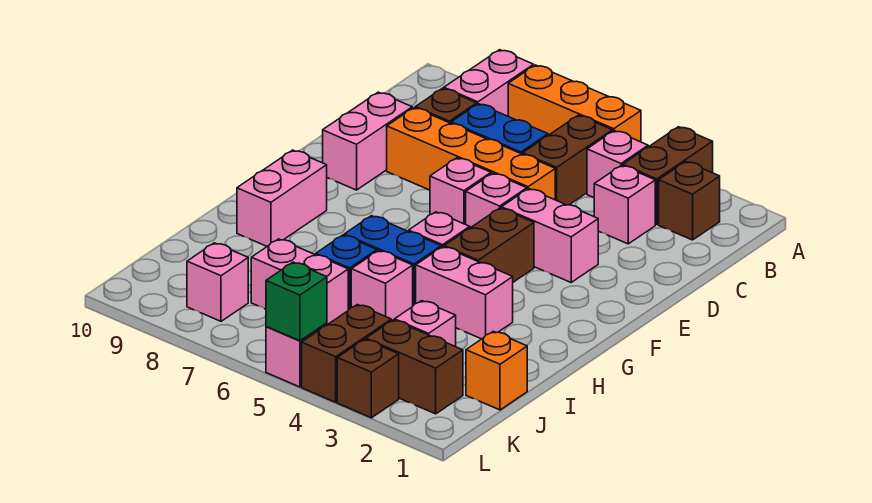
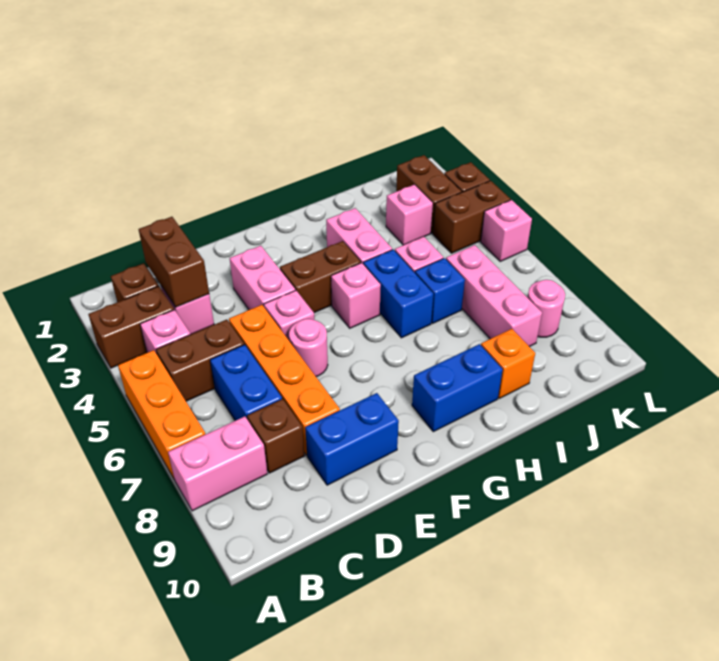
none -> brown 1x2 brick [139,217,209,307]
pink 1x2 brick [323,92,412,190] -> blue 1x2 brick [305,393,399,485]
pink 1x1 brick [430,158,491,224] -> pink 1x1 round brick [289,319,328,377]
pink 1x2 brick [237,150,327,246] -> blue 1x2 brick [412,344,503,432]
orange 1x1 brick [466,331,527,410] -> orange 1x1 brick moved to [481,329,535,398]
pink 1x2 brick [251,239,348,325] -> pink 1x3 brick [446,245,542,347]
pink 1x1 brick [187,243,248,321] -> pink 1x1 round brick [528,280,565,337]
green 1x1 brick [266,262,327,341] -> none

